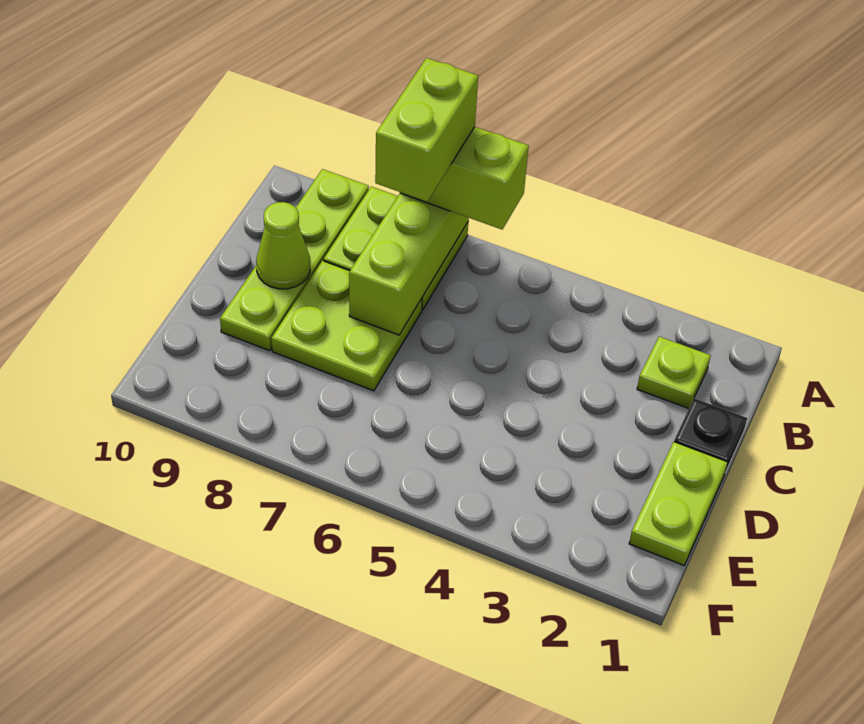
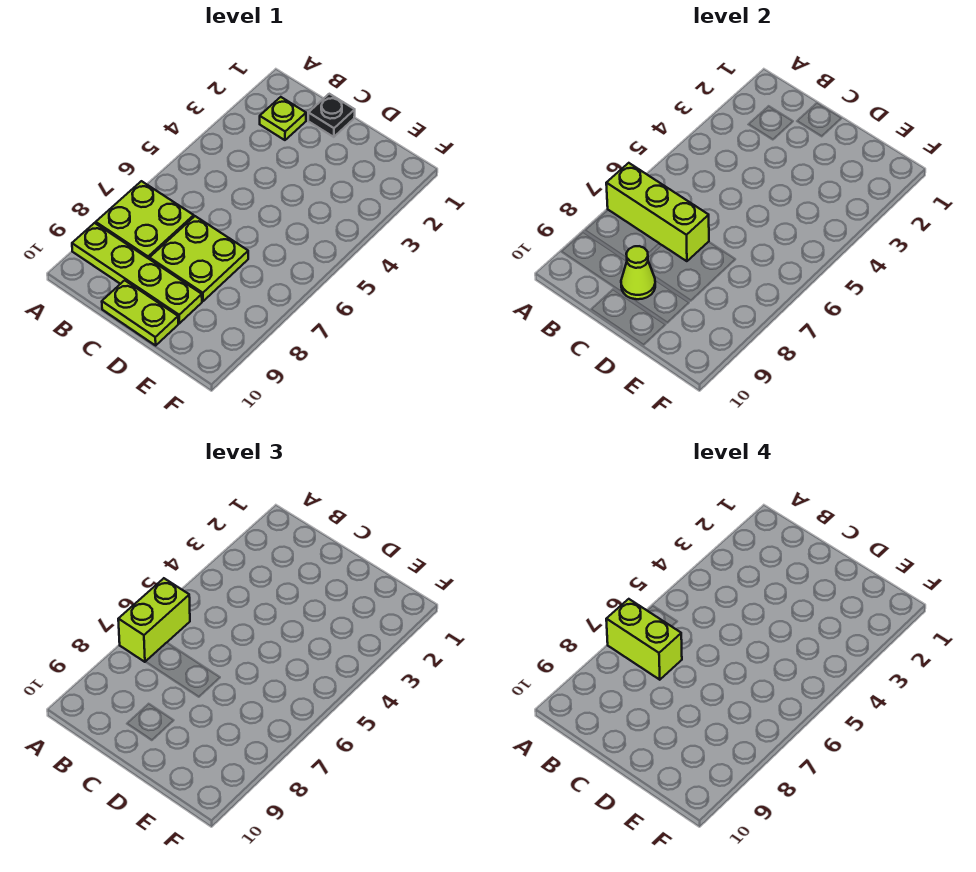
lime 1x2 plate [629,442,728,565] -> lime 1x2 plate moved to [102,280,178,345]

